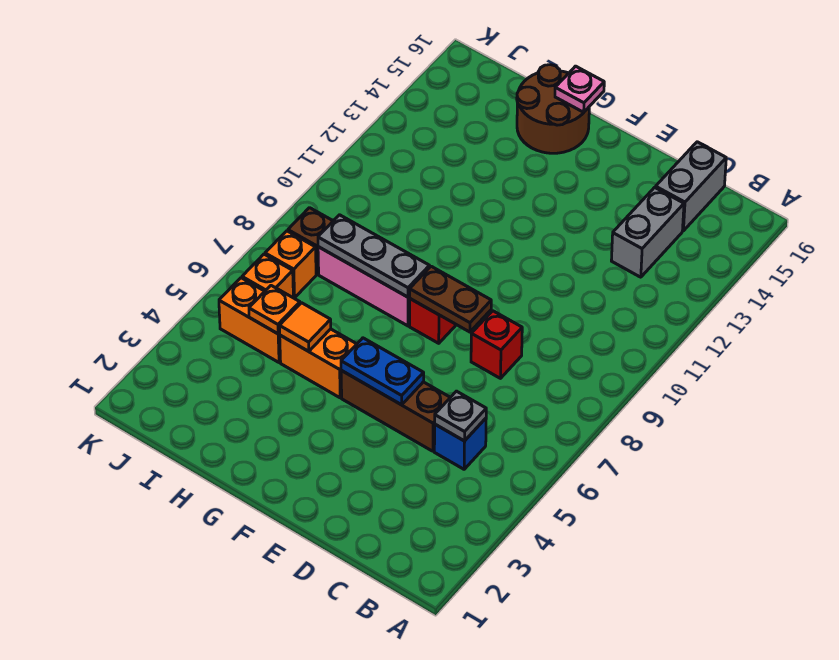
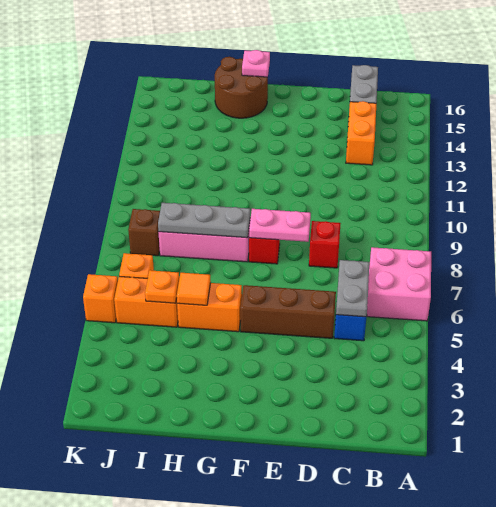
none -> pink 2x2 brick [367,247,431,321]
grey 1x1 plate [435,391,486,441] -> grey 1x2 plate [336,260,369,317]
grey 1x2 brick [611,187,684,277] -> orange 1x2 brick [346,101,376,165]
blue 1x2 plate [341,338,424,405] -> none
brown 1x2 plate [410,266,491,332] -> pink 1x2 plate [249,209,311,242]
orange 1x1 brick [265,231,316,298] -> orange 1x1 brick moved to [83,274,118,323]

